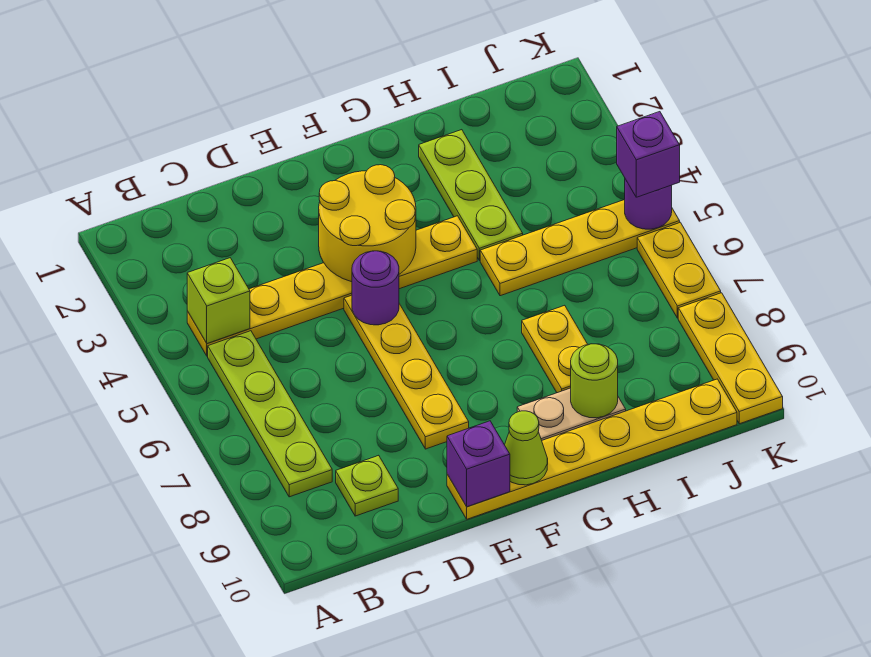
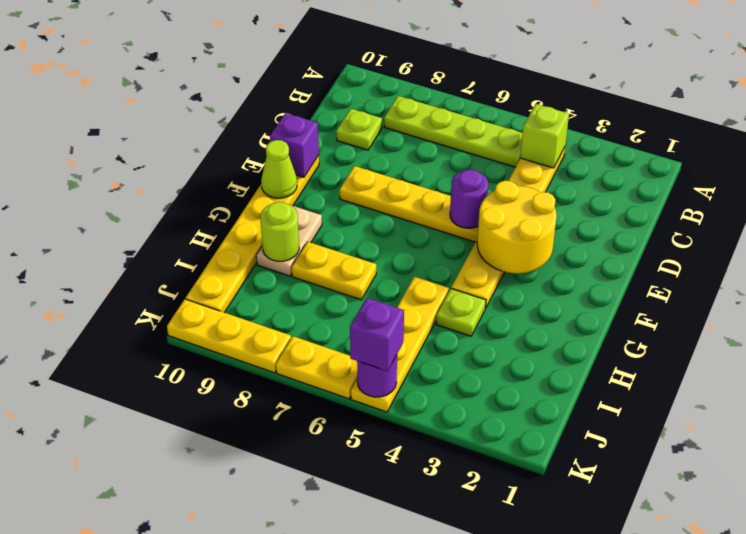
lime 1x3 plate [419,130,523,261] -> lime 1x1 plate [436,289,486,336]

